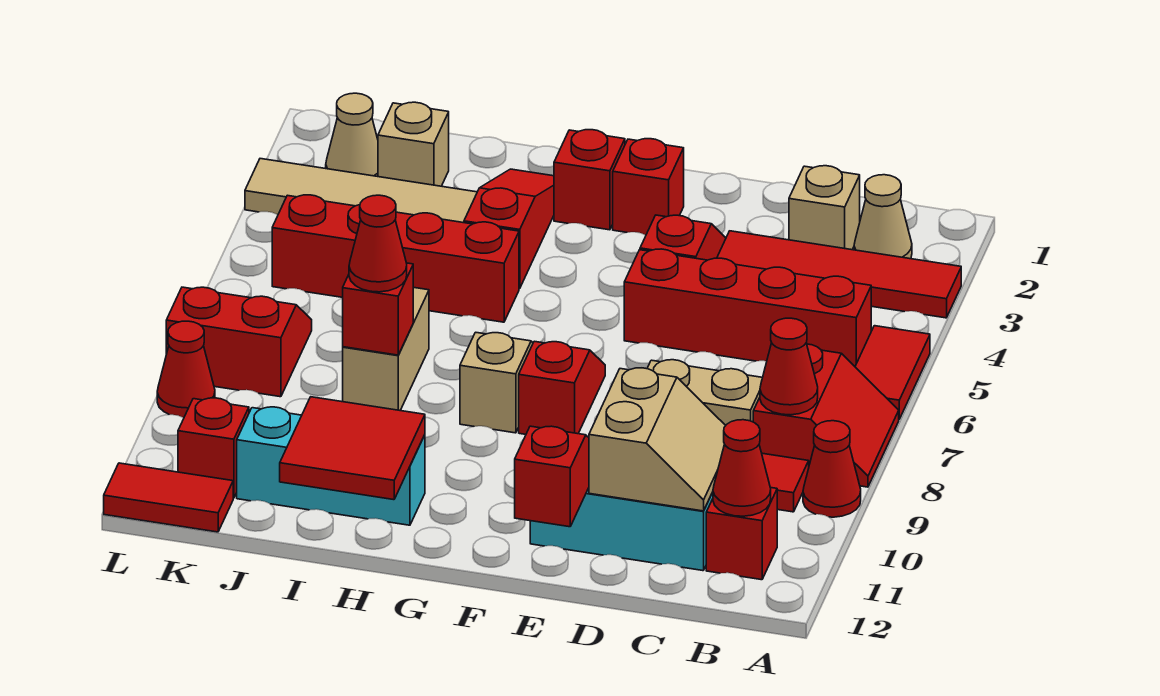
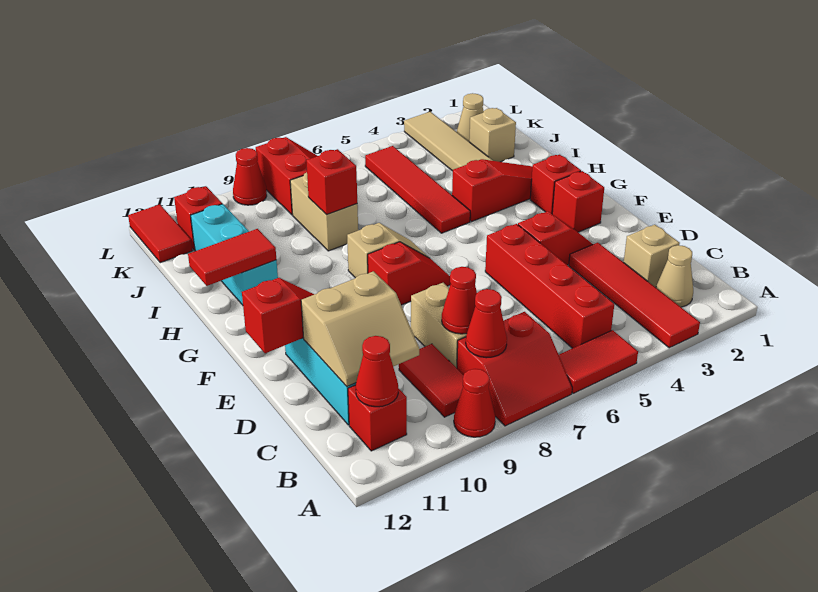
red 1x4 brick [272,195,519,322] -> red 1x4 tile [365,146,470,233]
red 2x2 tile [280,397,425,500] -> red 1x2 tile [188,229,276,286]
tan 1x2 brick [343,287,429,410] -> tan 1x2 brick turned to [290,172,358,251]
red 1x1 cone [349,195,407,292] -> red 1x1 cone moved to [442,267,477,334]

